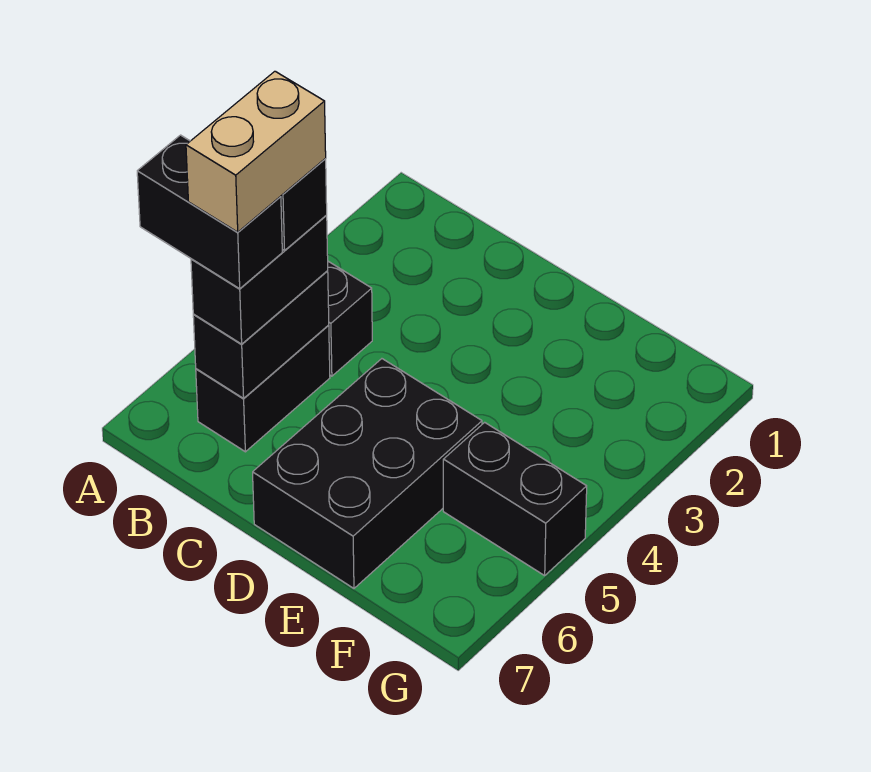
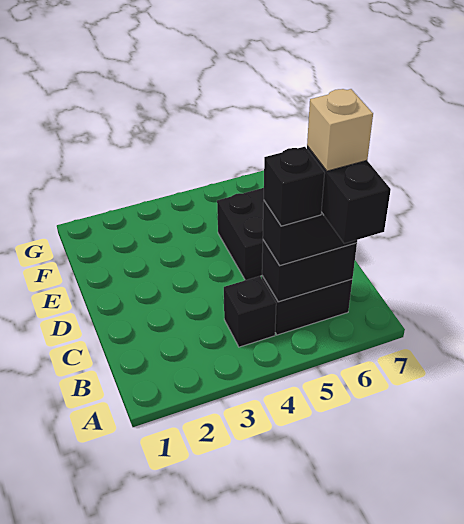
tan 1x2 brick [186,71,326,232] -> tan 1x1 brick [307,89,373,171]
black 1x2 brick [443,422,587,576] -> none

